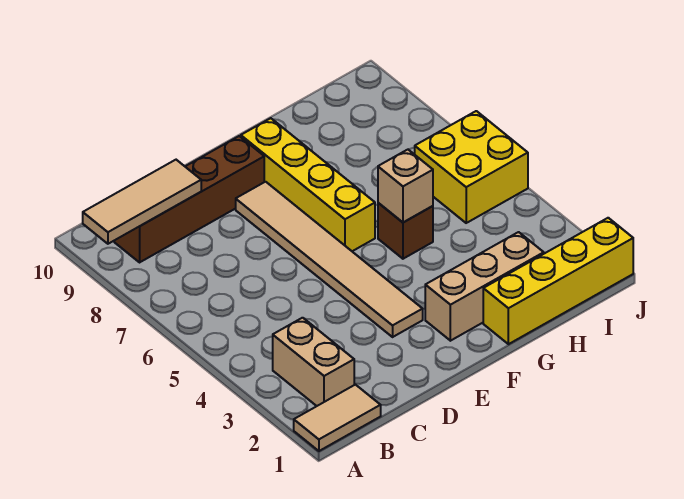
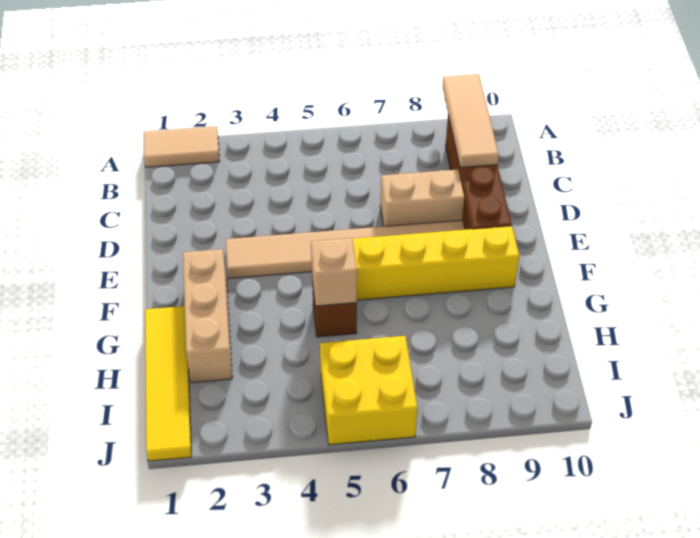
tan 1x2 tile [294,385,381,451] -> tan 1x2 tile turned to [144,126,220,167]
tan 1x2 brick [273,318,354,406] -> tan 1x2 brick moved to [380,169,464,226]
yellow 1x4 brick [483,218,633,344] -> yellow 1x4 tile [145,306,192,461]

